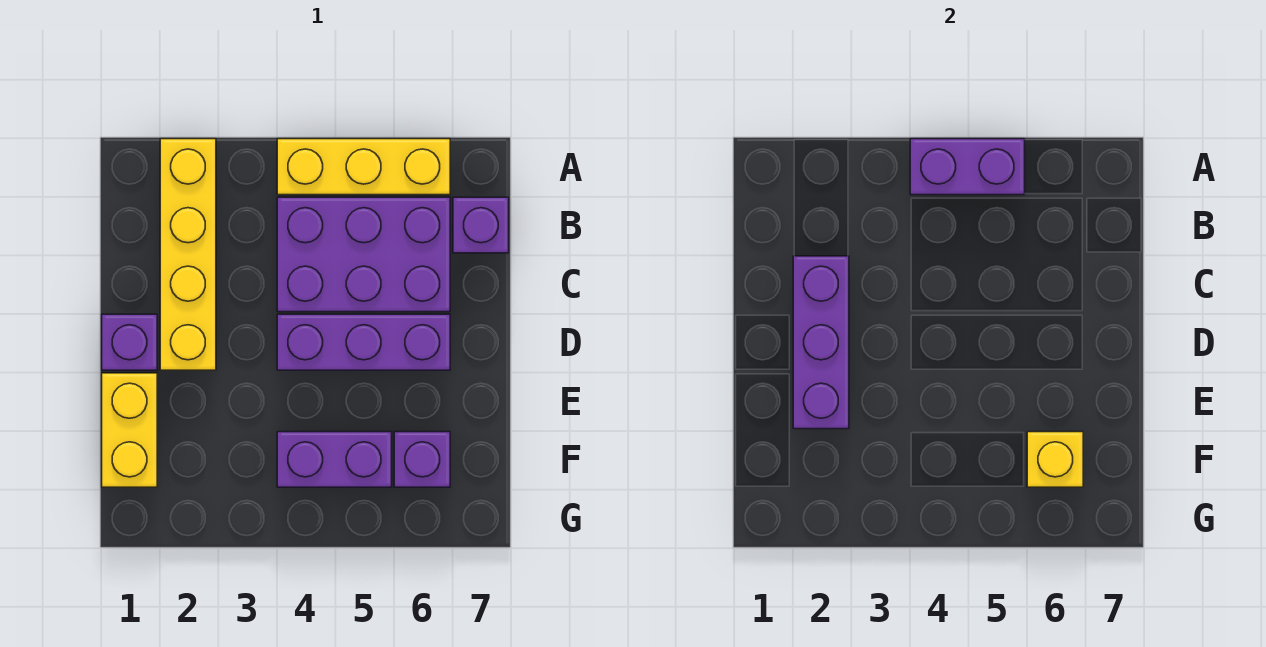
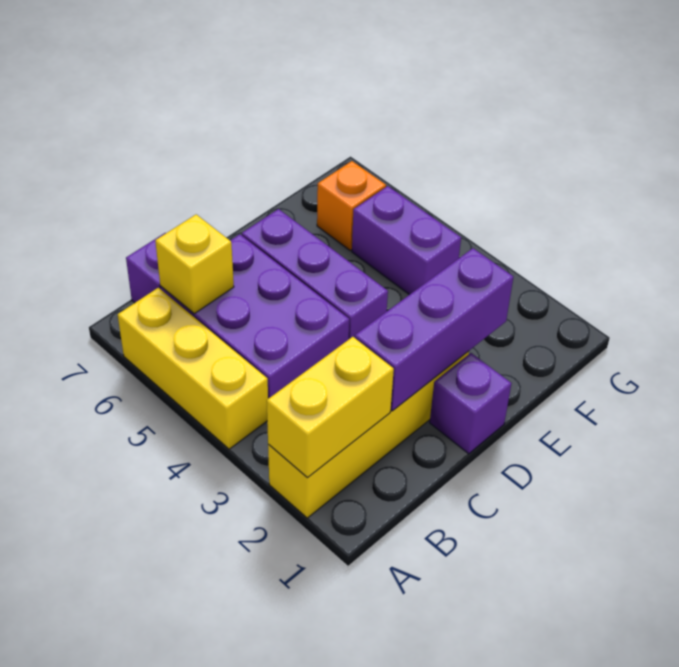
purple 1x2 brick [910,139,1025,195] -> none
yellow 1x2 brick [102,373,157,487] -> yellow 1x2 brick moved to [267,337,394,478]
purple 1x1 brick [394,432,450,487] -> orange 1x1 brick [317,161,386,250]
yellow 1x1 brick [1027,432,1083,487] -> yellow 1x1 brick moved to [155,214,234,314]

